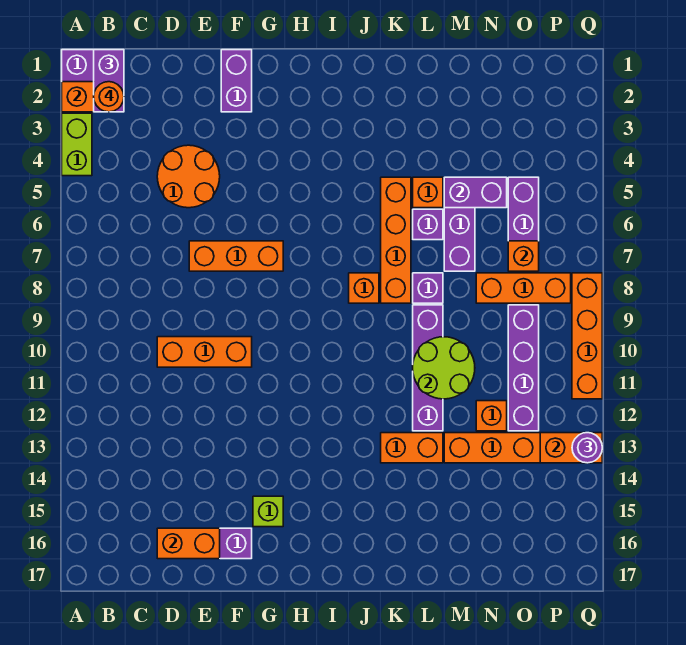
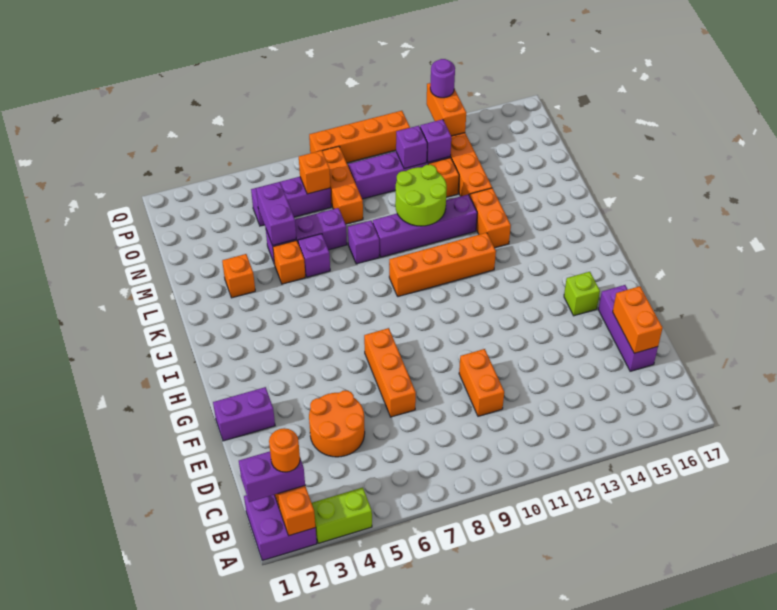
orange 1x3 brick [157,337,252,367] -> orange 1x2 brick [459,349,504,416]
orange 1x1 brick [349,273,379,303] -> orange 1x1 brick moved to [222,254,255,298]
orange 1x4 brick [381,177,411,303] -> orange 1x4 brick moved to [389,233,496,297]
none -> purple 1x1 brick [396,125,427,169]
none -> purple 1x1 brick [420,119,451,162]

